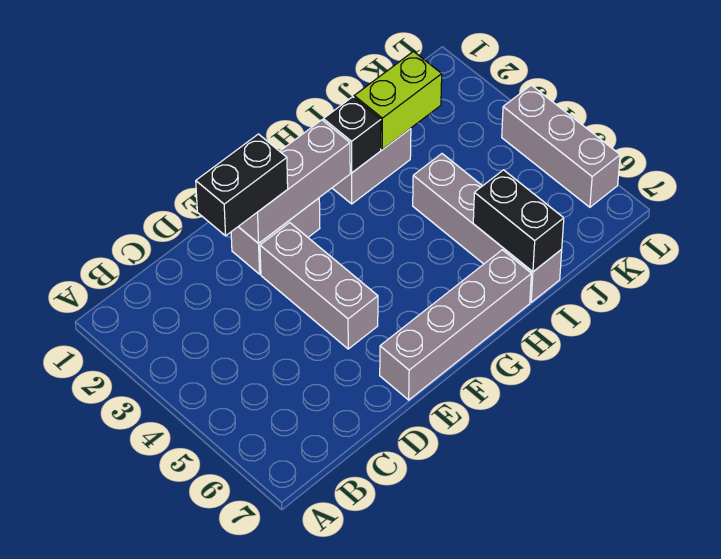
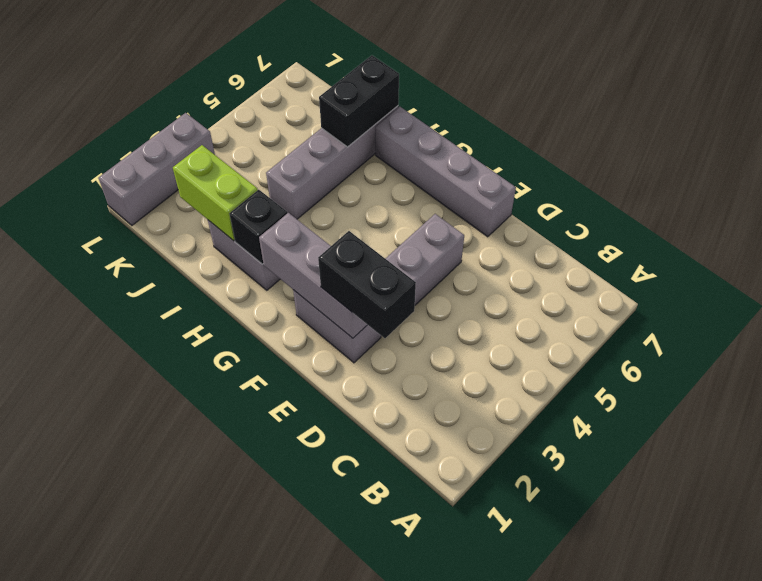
grey 1x3 brick [502,85,620,207] -> grey 1x3 brick moved to [98,113,215,225]

